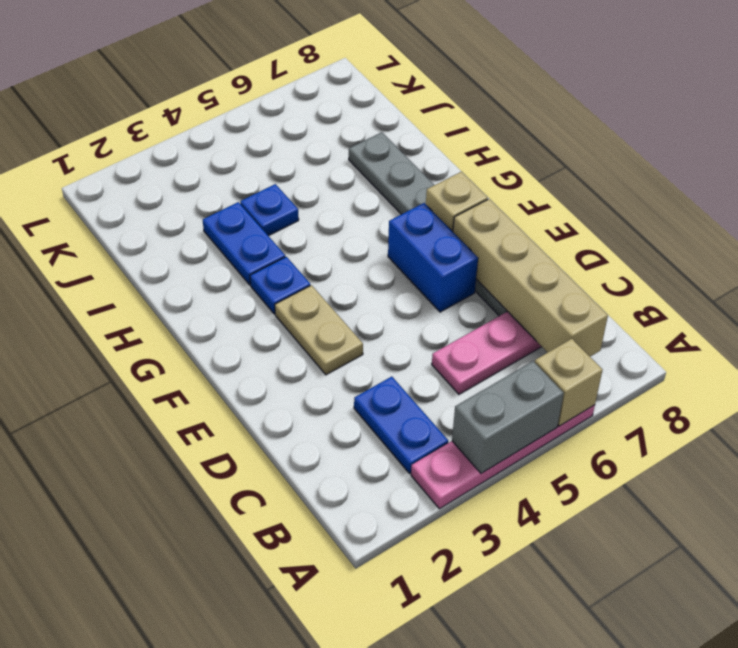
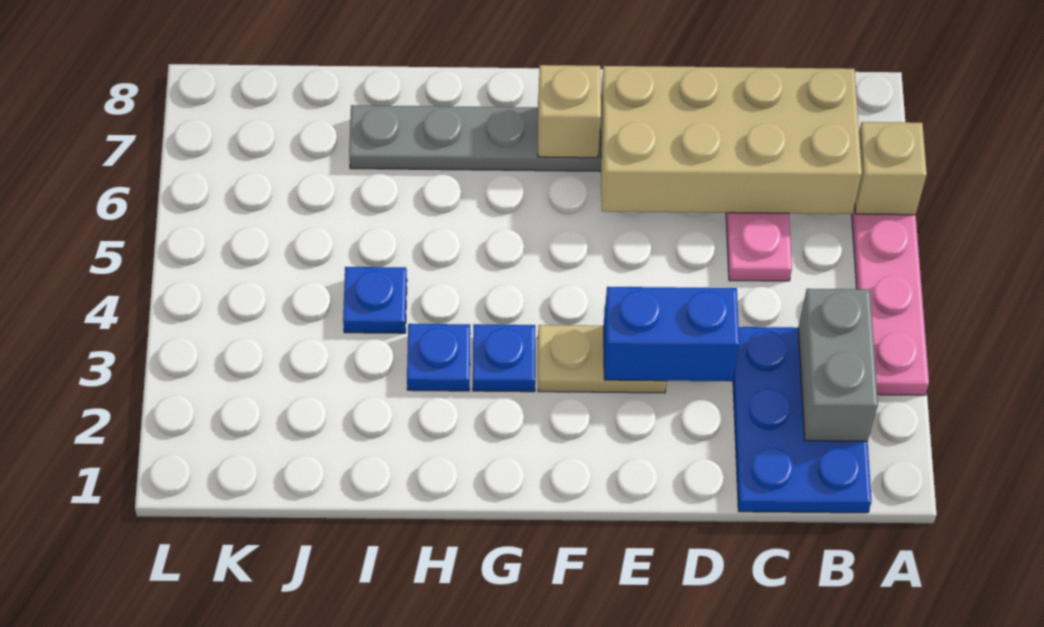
grey 1x2 brick [452,361,564,473] -> grey 1x2 brick moved to [798,289,878,441]
blue 1x2 plate [354,377,448,473] -> blue 2x3 plate [733,327,872,513]
tan 1x4 brick [453,199,608,357] -> tan 2x4 brick [600,66,862,214]
blue 1x2 brick [388,203,478,312] -> blue 1x2 brick moved to [603,287,739,381]
blue 1x2 plate [203,202,285,285] -> blue 1x1 plate [407,324,470,391]

